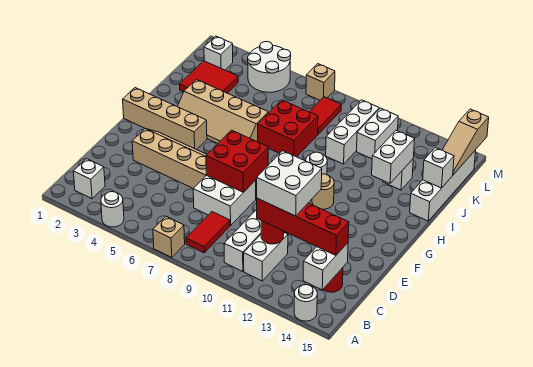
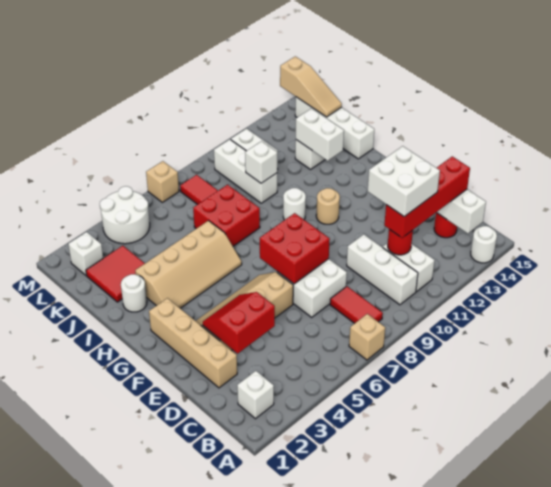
white 1x1 round brick [101,192,124,227] -> white 1x1 round brick moved to [121,274,147,312]
none -> red 2x2 slope [203,292,275,354]
tan 1x4 brick [123,88,207,150] -> tan 1x4 brick turned to [149,298,237,388]
white 1x1 brick [423,148,454,188] -> white 1x1 brick moved to [245,141,277,183]

